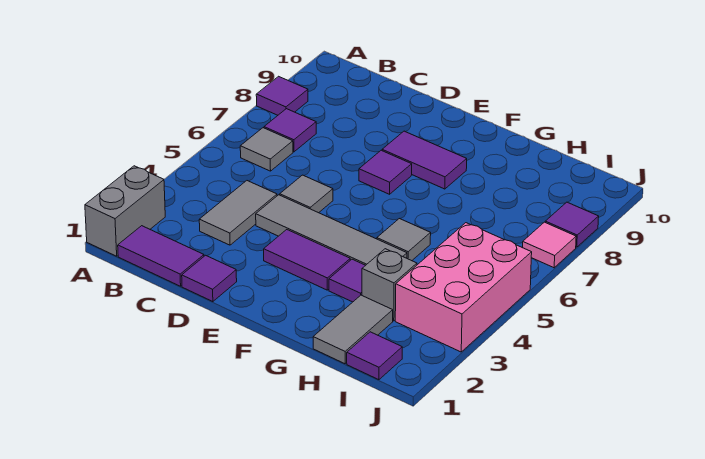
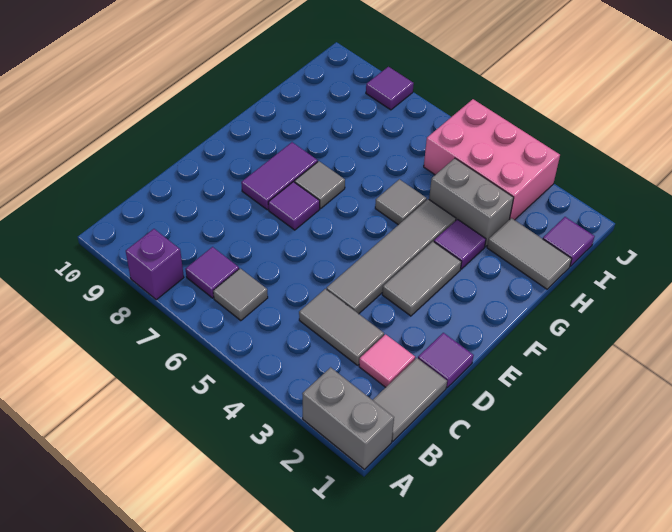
purple 1x1 tile [256,76,308,115] -> purple 1x1 brick [126,229,184,300]
purple 1x2 tile [118,226,204,286] -> grey 1x2 tile [373,358,447,441]
grey 1x1 tile [280,175,333,213] -> grey 1x1 tile moved to [295,161,345,208]
purple 1x2 tile [264,230,350,290] -> grey 1x2 tile [382,242,462,316]
grey 1x1 brick [362,249,417,321] -> grey 1x2 brick [429,158,514,247]
pink 1x1 tile [523,222,576,268] -> pink 1x1 tile moved to [359,334,415,387]

